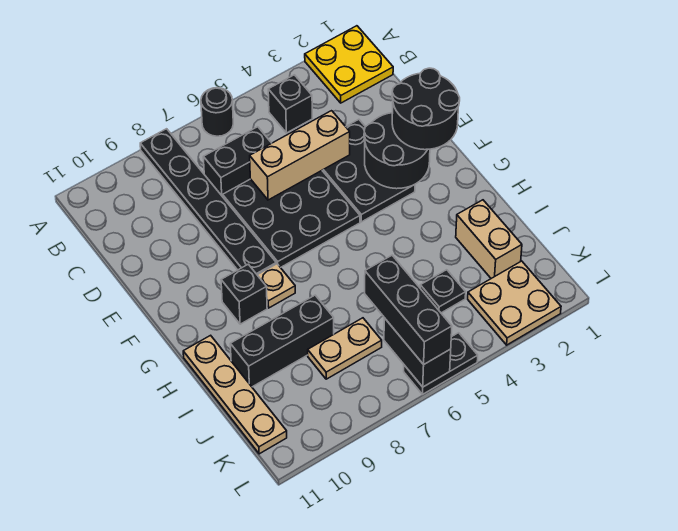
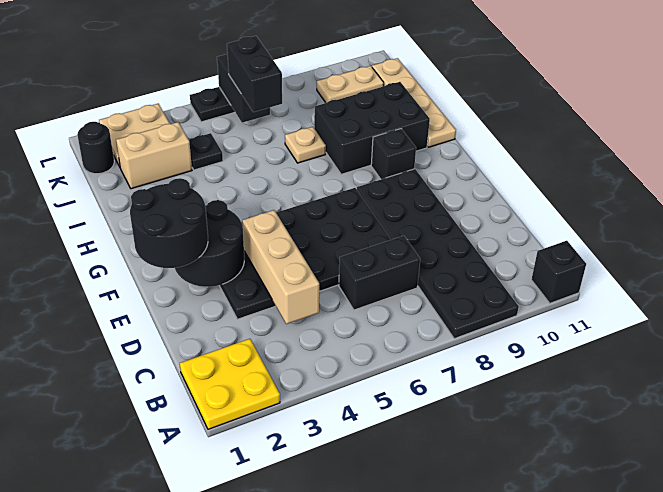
black 1x1 round brick [201,88,233,136] -> black 1x1 round brick moved to [77,122,114,174]
black 1x6 plate [140,129,276,275] -> black 2x6 plate [357,169,519,339]
black 1x1 brick [268,75,312,133] -> black 1x1 brick moved to [531,241,586,303]
tan 1x3 brick [250,111,350,200] -> tan 1x3 brick turned to [242,210,319,324]
tan 1x1 plate [258,264,295,308] -> tan 1x1 plate moved to [285,127,326,163]
tan 1x2 brick [456,200,522,278] -> tan 1x2 brick turned to [116,122,192,189]
black 1x3 brick [230,295,334,387] -> black 2x3 brick [314,82,430,174]
black 1x3 brick [365,255,452,365] -> black 1x2 brick [227,36,282,112]
tan 1x2 plate [308,318,382,379] -> tan 1x2 plate moved to [317,66,384,103]

